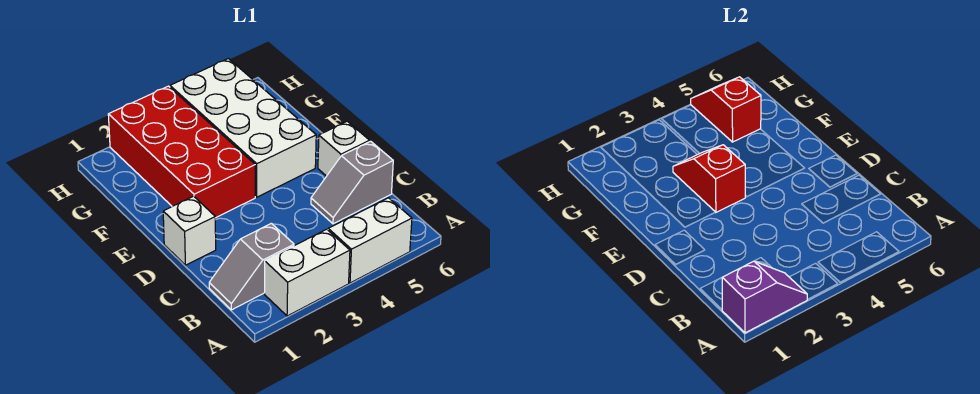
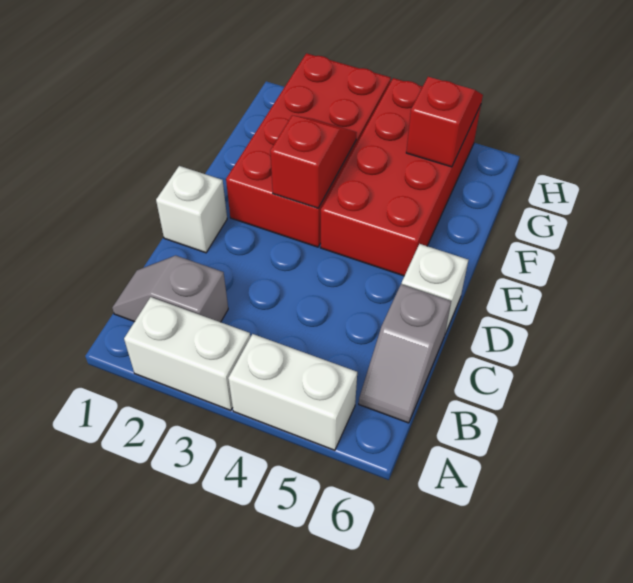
purple 1x2 slope [722,261,808,333] -> none
grey 1x2 slope [311,141,393,224] -> grey 1x2 slope turned to [359,284,451,423]
white 2x4 brick [170,59,316,197] -> red 2x4 brick [320,78,481,276]

